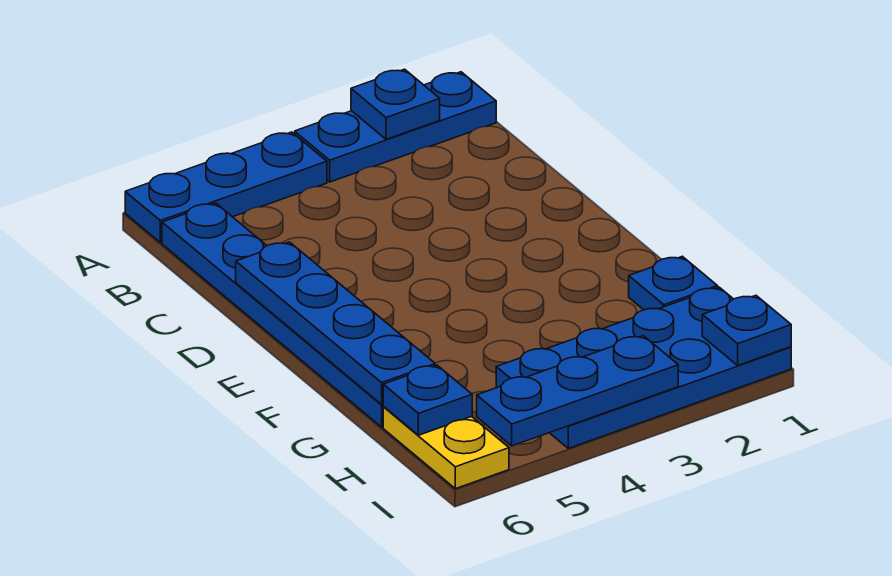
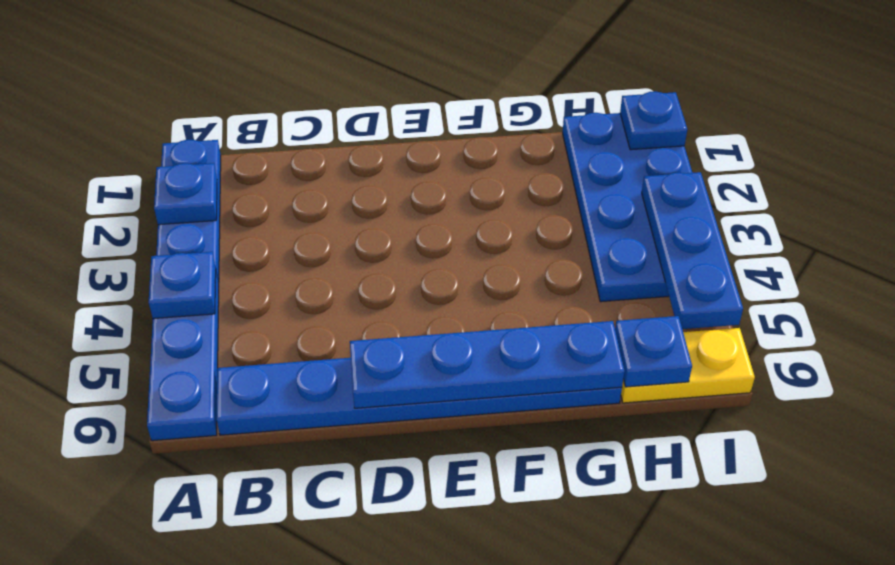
blue 1x1 plate [629,256,718,310] -> blue 1x1 plate moved to [149,252,216,319]

